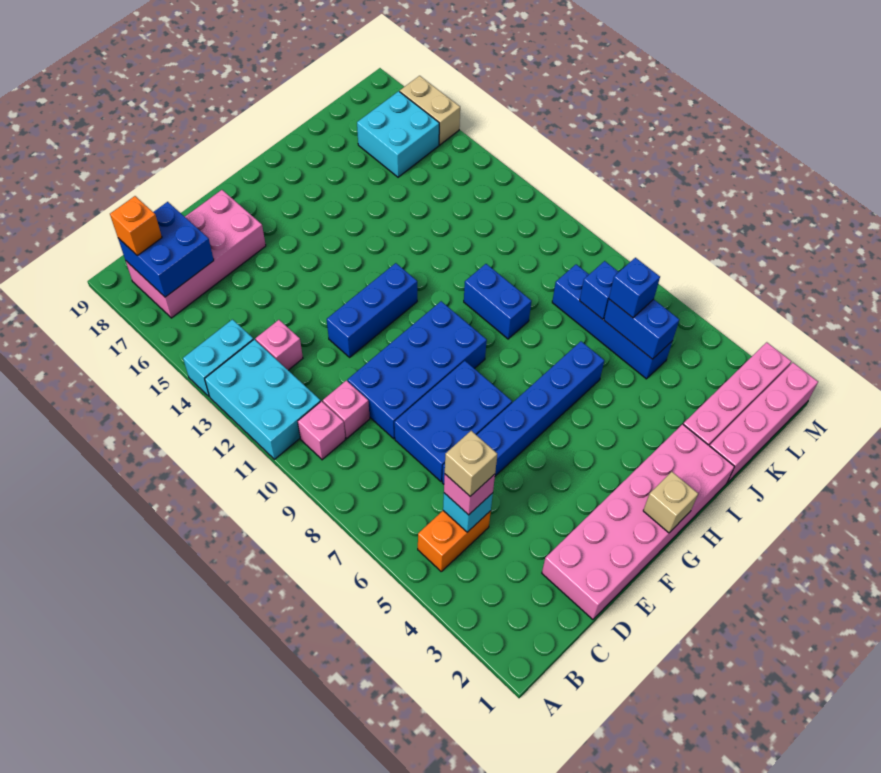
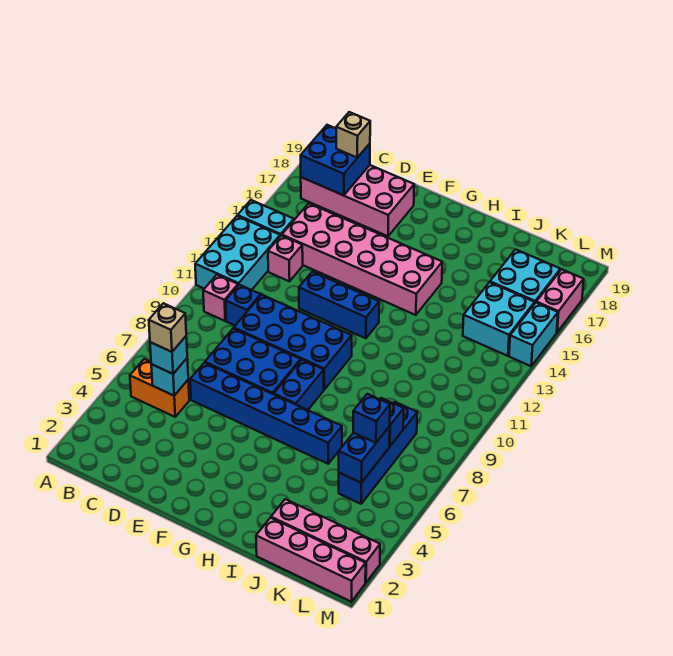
orange 1x1 brick [110,196,162,255] -> none
pink 1x1 brick [444,474,495,515] -> cyan 1x1 brick [150,336,187,374]
pink 1x1 brick [323,380,370,438] -> blue 1x1 brick [226,285,261,326]
pink 2x6 brick [542,424,735,619] -> pink 2x6 brick moved to [282,203,442,315]
tan 1x1 brick [643,472,698,533] -> tan 1x1 brick moved to [336,112,370,158]
blue 1x2 brick [464,264,531,339] -> blue 1x2 brick moved to [274,360,324,410]
none -> cyan 2x2 brick [463,282,535,356]
none -> cyan 1x2 brick [509,303,558,366]
tan 1x2 brick [400,76,460,145] -> pink 1x2 brick [536,269,584,332]

